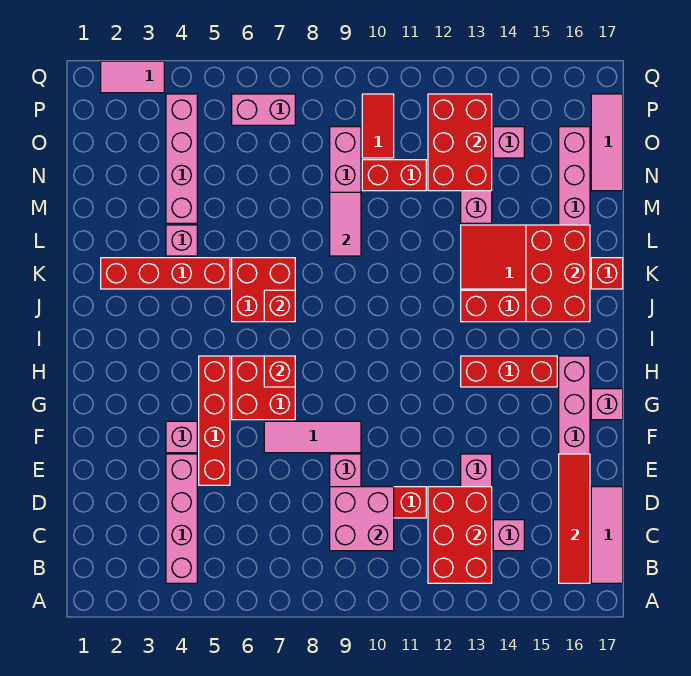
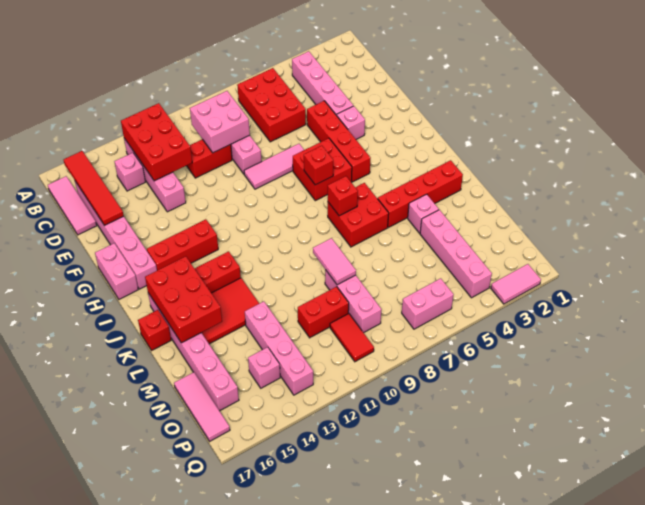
pink 1x1 brick [591,389,623,420] -> pink 1x2 brick [95,243,138,299]
red 2x3 brick [428,94,492,191] -> red 2x3 brick moved to [237,68,306,142]

